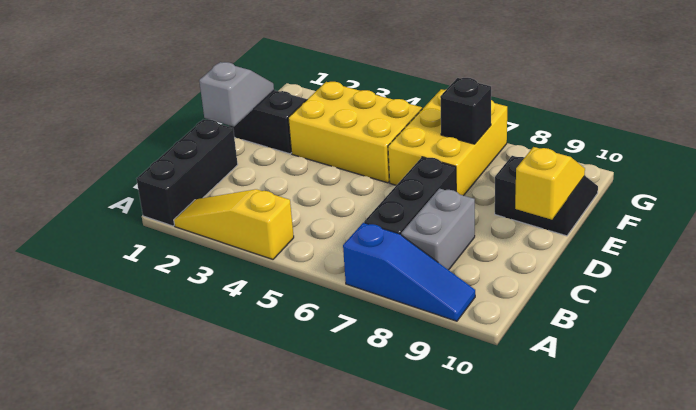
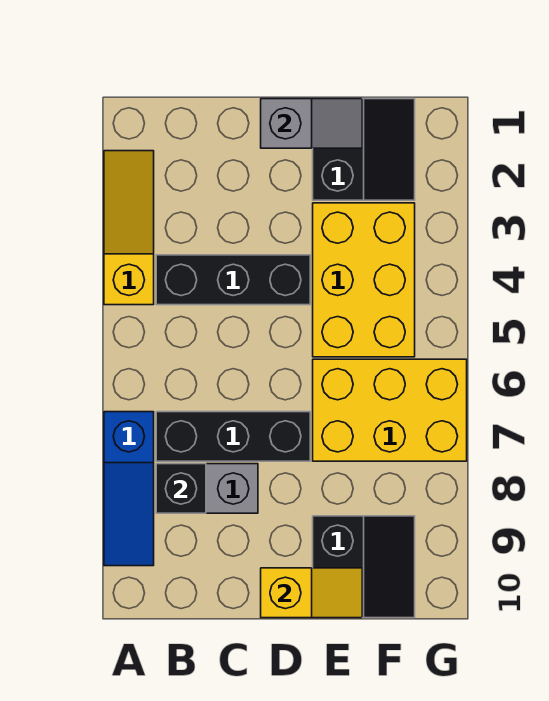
black 1x3 brick [137,119,238,226] -> black 1x3 brick moved to [156,255,310,305]
black 1x1 brick [440,78,491,144] -> black 1x1 brick moved to [156,464,206,513]

